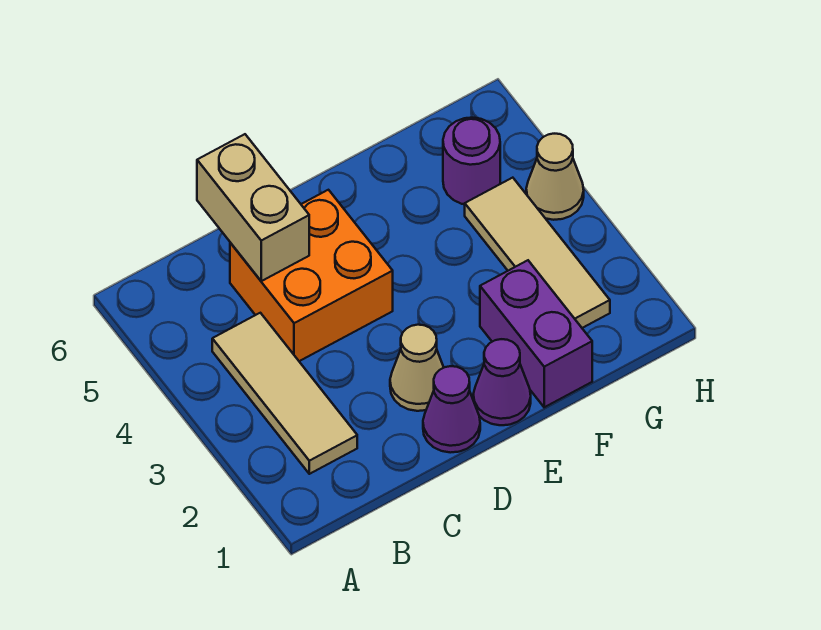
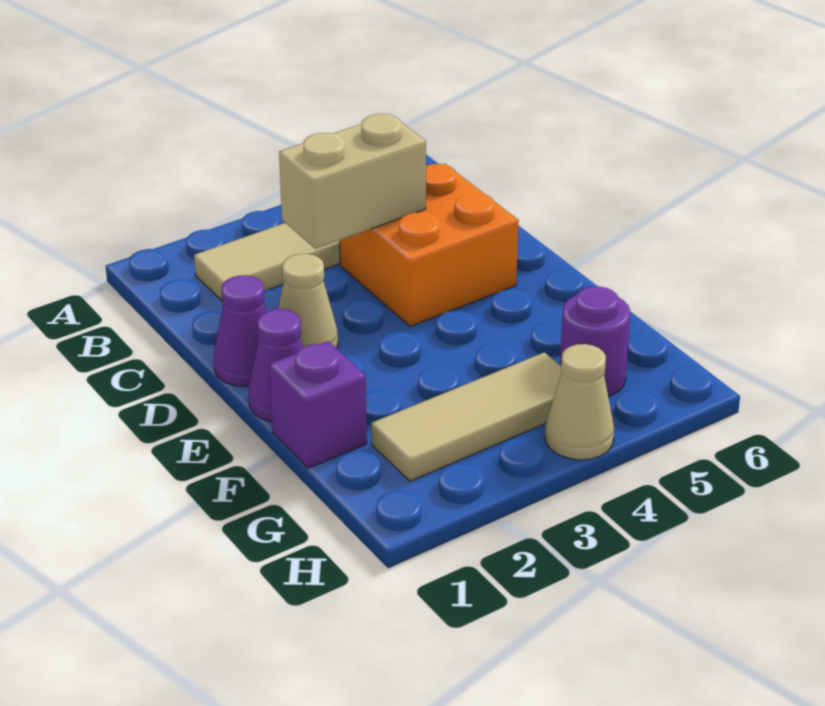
tan 1x2 brick [197,134,309,281] -> tan 1x2 brick moved to [279,114,426,249]
purple 1x2 brick [480,260,592,407] -> purple 1x1 brick [269,341,367,468]

